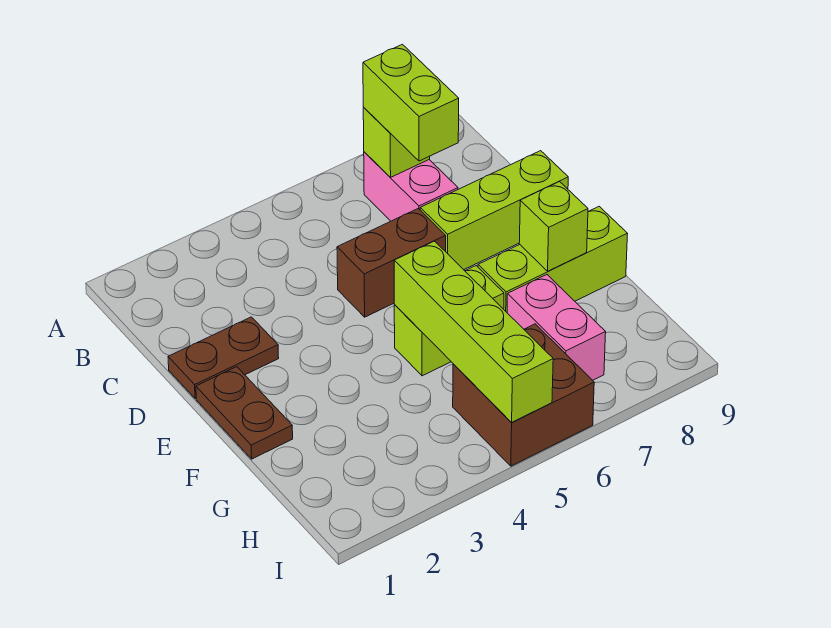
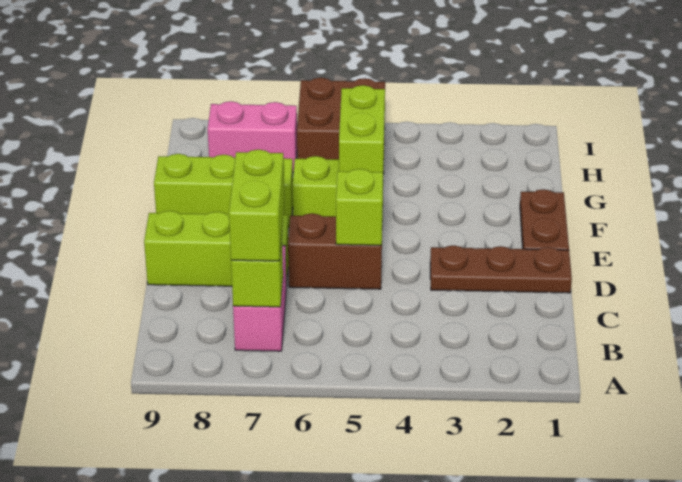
brown 1x2 plate [168,317,279,399] -> brown 1x3 plate [430,245,572,293]
lime 1x4 brick [394,241,553,423] -> lime 1x2 brick [339,85,385,172]
lime 1x1 brick [519,182,588,271] -> lime 1x1 brick moved to [336,169,383,245]
pink 1x2 brick [507,275,606,380] -> pink 1x2 brick turned to [208,101,297,173]

